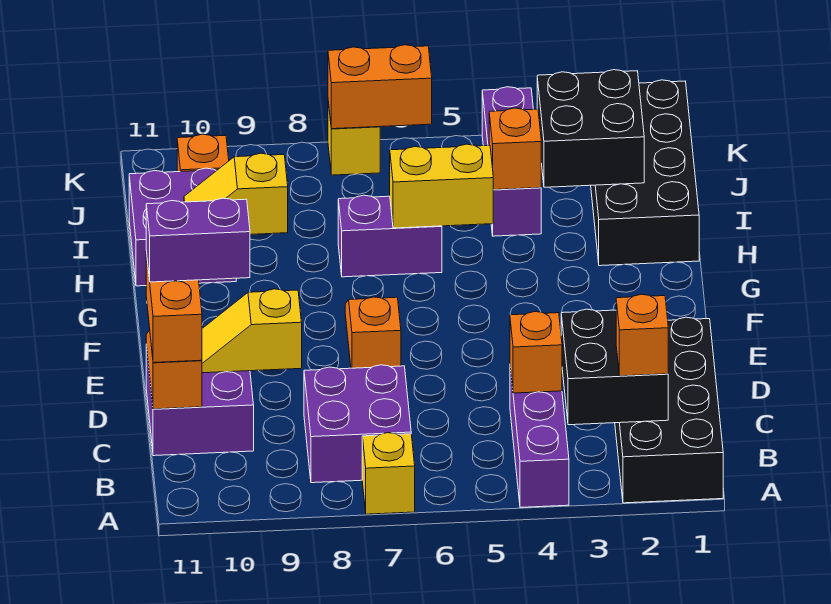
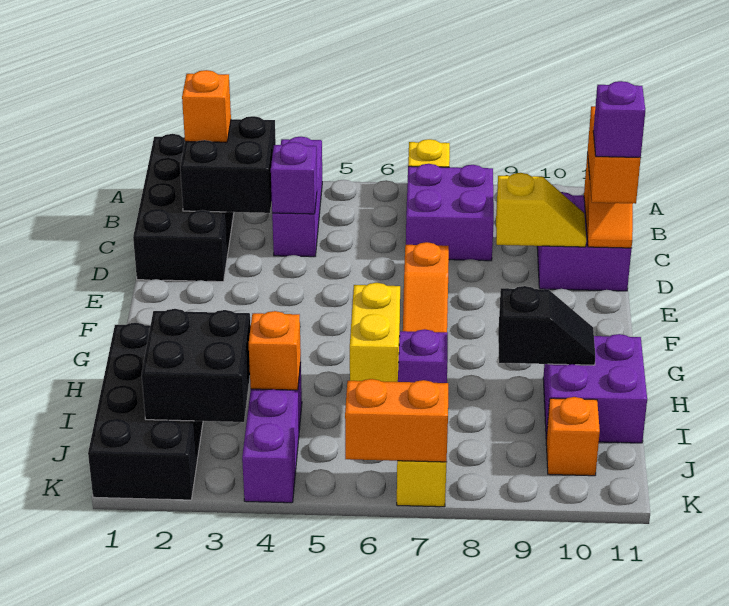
orange 1x1 brick [510,312,562,393] -> purple 1x1 brick [271,142,317,214]
purple 1x2 brick [146,198,250,282] -> purple 1x1 brick [593,81,645,158]
yellow 1x2 brick [390,144,493,228] -> yellow 1x2 brick turned to [350,283,400,382]
yellow 1x2 slope [184,153,288,234] -> black 1x2 slope [498,286,595,365]

